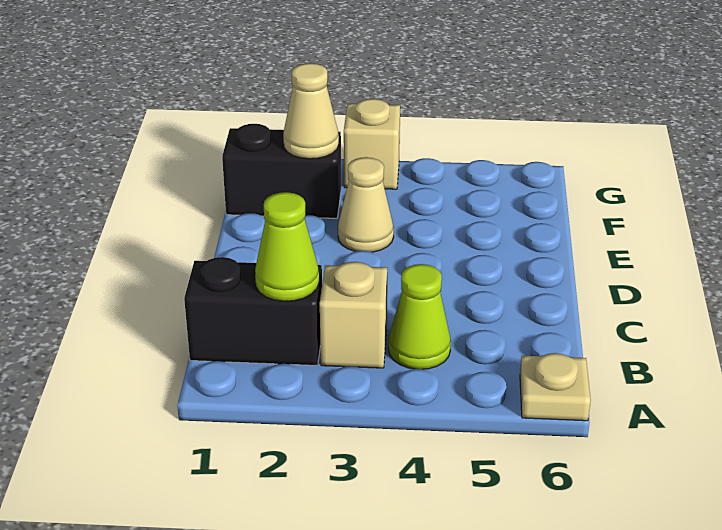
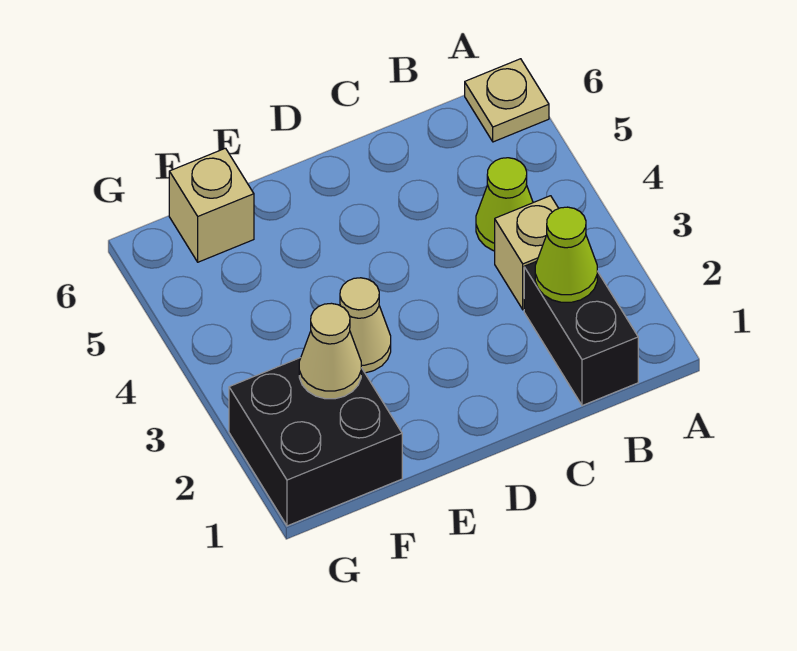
black 1x2 brick [222,124,341,218] -> black 2x2 brick [229,358,402,526]
tan 1x1 brick [344,99,400,189] -> tan 1x1 brick moved to [169,148,254,262]

